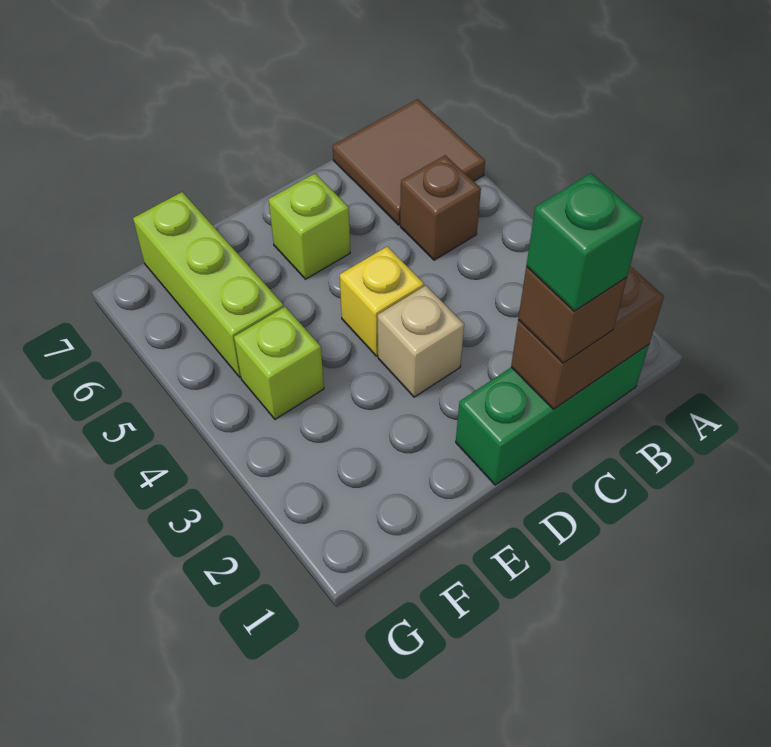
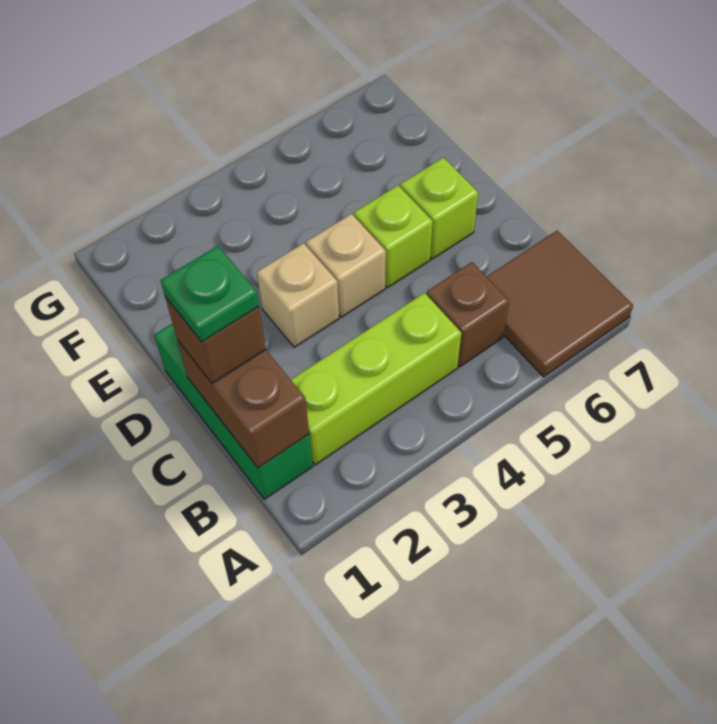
green 1x1 brick [526,173,643,311] -> green 1x1 plate [161,246,259,342]
yellow 1x1 brick [340,246,424,356] -> tan 1x1 brick [306,214,386,317]
lime 1x1 brick [234,307,324,419] -> lime 1x1 brick moved to [354,185,433,288]
lime 1x3 brick [133,192,284,377] -> lime 1x3 brick moved to [291,293,461,465]

